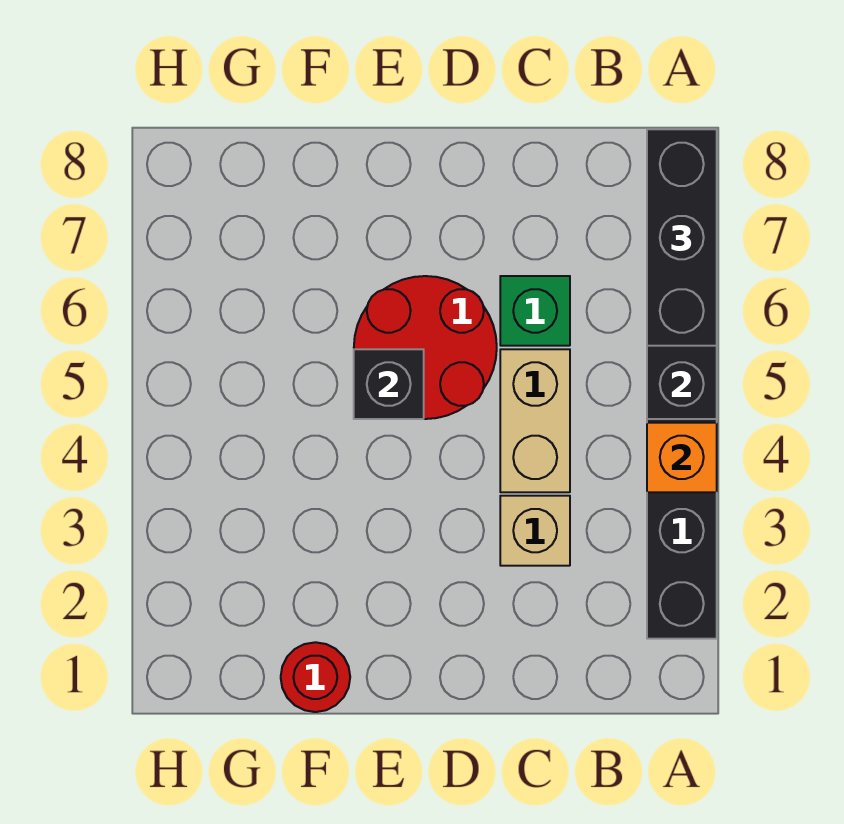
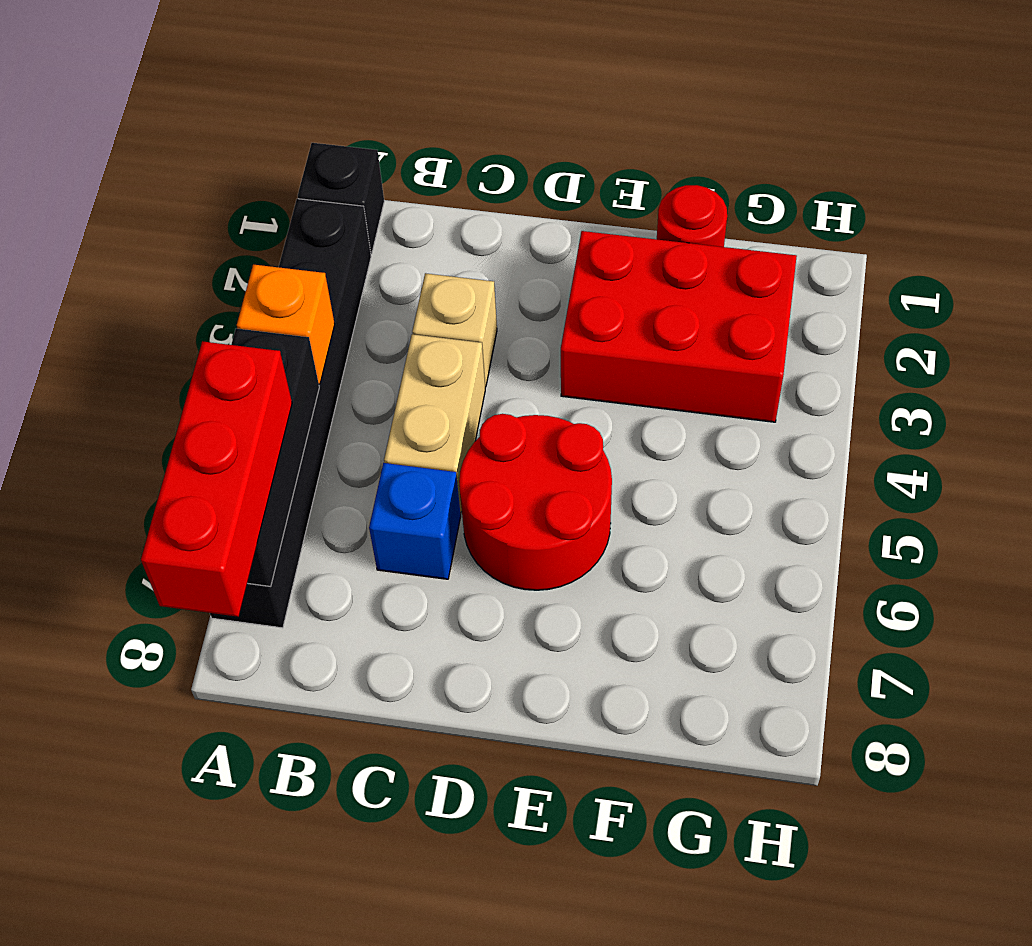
black 1x3 brick [647,129,717,346] -> red 1x3 brick [141,341,292,617]
green 1x1 brick [500,276,570,346] -> blue 1x1 brick [369,463,461,579]
none -> red 2x3 brick [561,231,797,422]
black 1x1 brick [354,349,424,419] -> black 1x1 brick moved to [298,143,384,254]

